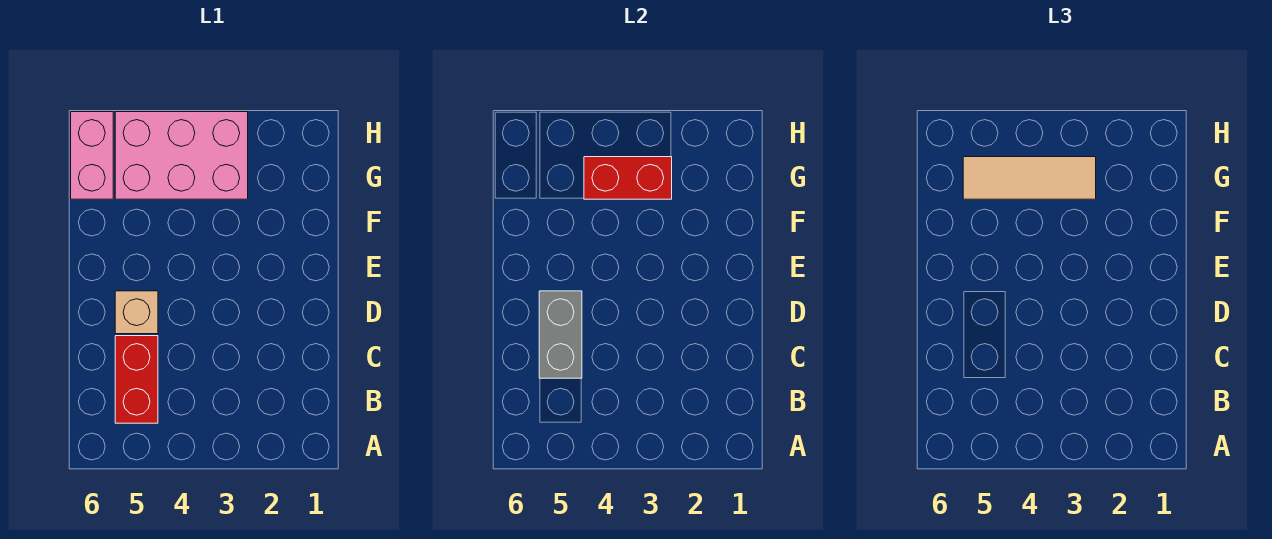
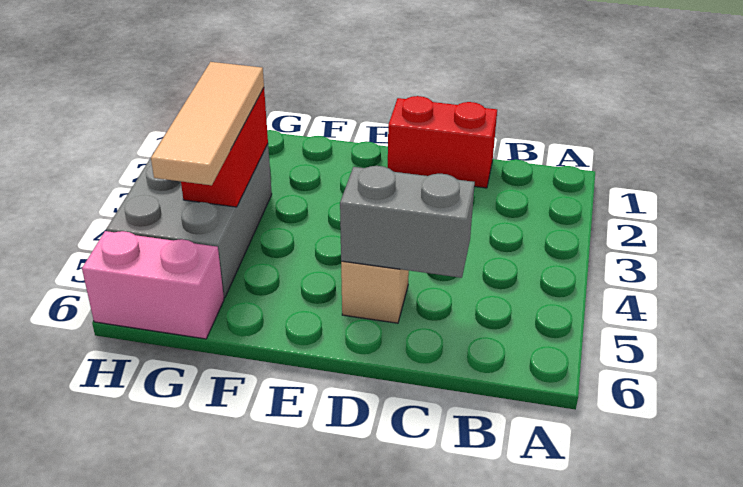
red 1x2 brick [115,336,158,423] -> red 1x2 brick moved to [388,96,497,188]
pink 2x3 brick [115,112,248,199] -> grey 2x3 brick [106,132,272,298]

